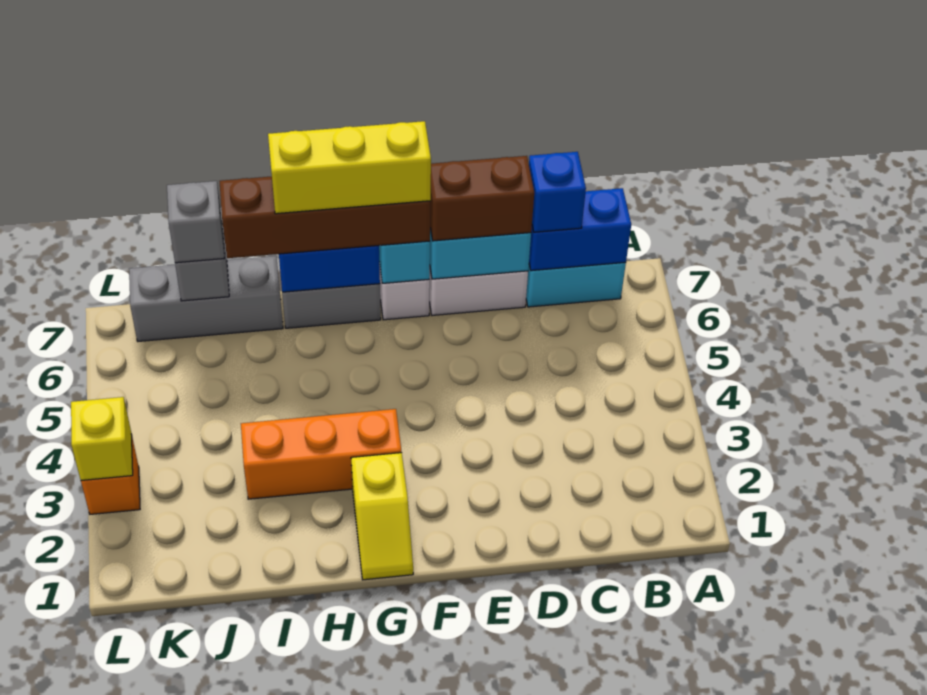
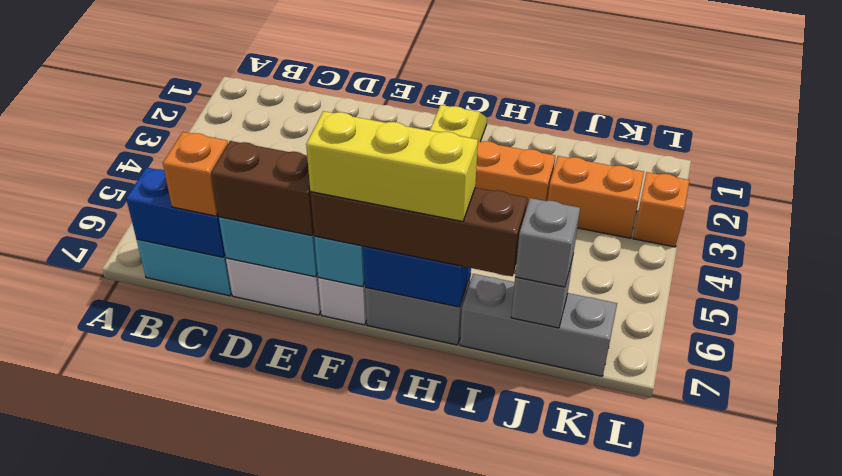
blue 1x1 brick [529,152,586,232] -> orange 1x1 brick [163,132,228,216]
none -> orange 1x2 brick [548,156,644,238]
yellow 1x1 brick [71,397,133,480] -> none

